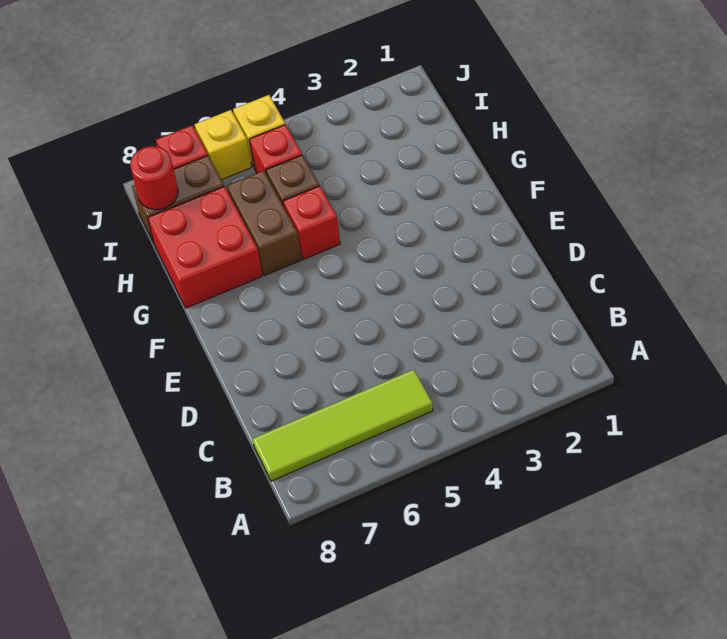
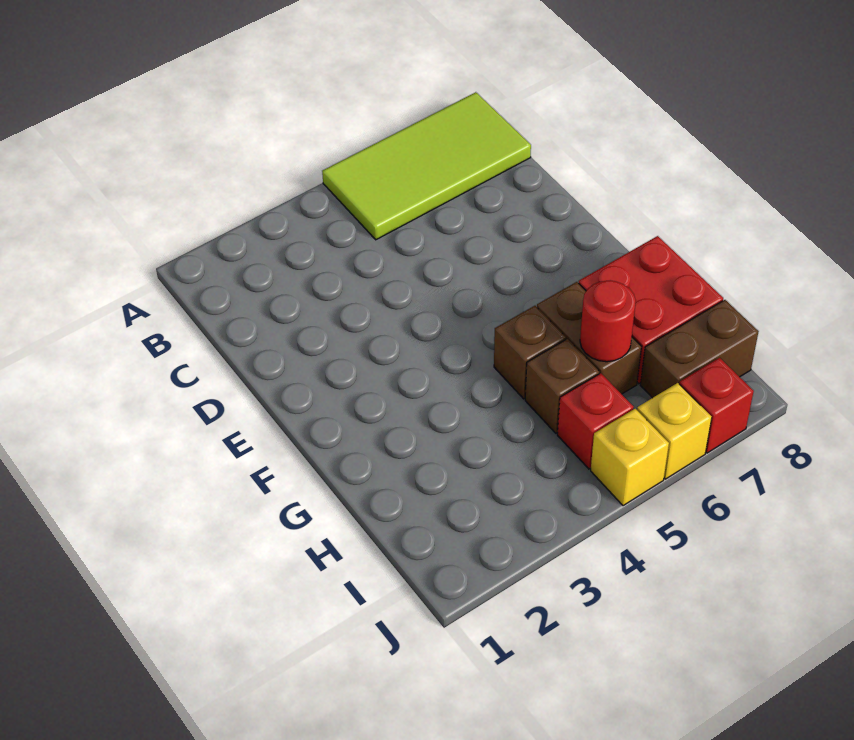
lime 1x4 tile [253,369,433,481] -> lime 2x4 tile [322,92,531,240]
red 1x1 brick [283,186,340,259] -> brown 1x1 brick [494,306,566,399]
red 1x1 round brick [130,146,178,210] -> red 1x1 round brick moved to [580,280,636,362]

